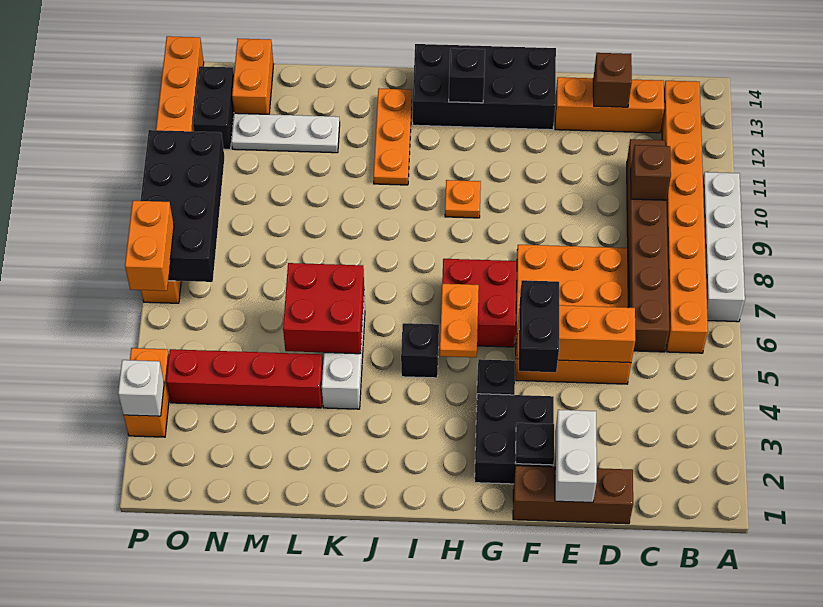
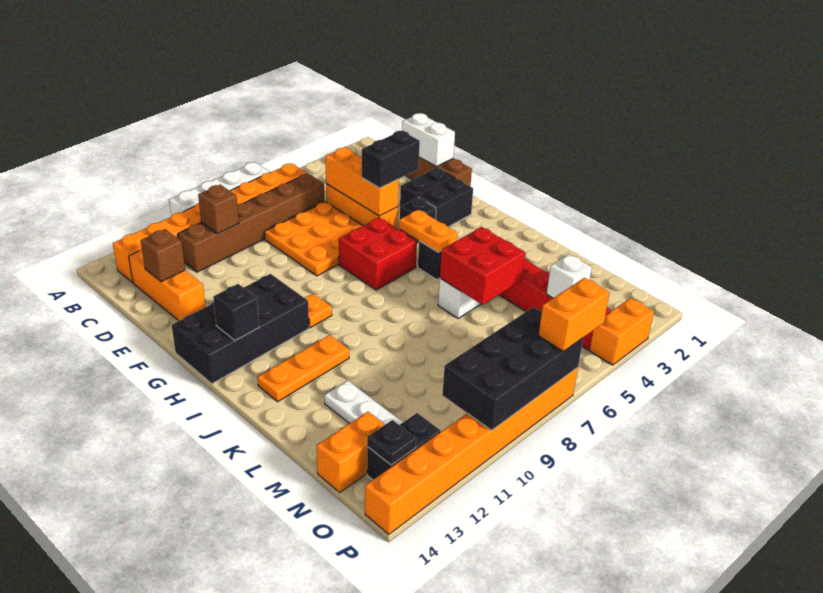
white 1x2 brick [555,410,597,502] -> white 1x2 brick turned to [402,113,455,167]
black 1x1 plate [516,423,554,465] -> black 1x1 plate moved to [367,420,416,465]
black 2x4 brick [413,44,556,130] -> black 2x4 brick turned to [172,274,309,384]
orange 1x2 plate [440,284,479,357] -> orange 1x2 plate turned to [399,210,458,252]
white 1x1 brick [118,360,164,416] -> white 1x1 brick moved to [547,254,592,298]

